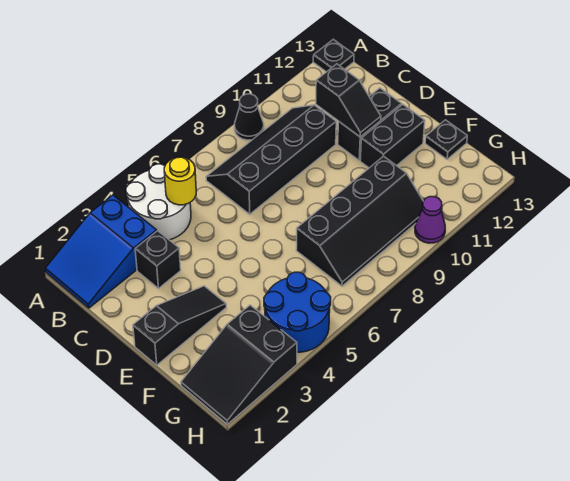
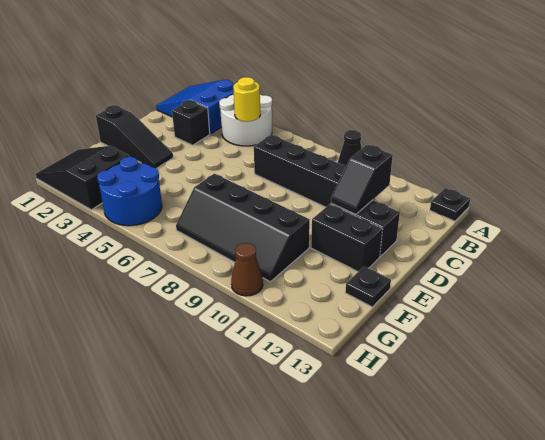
purple 1x1 cone [415,197,445,243] -> brown 1x1 cone [231,243,263,296]

